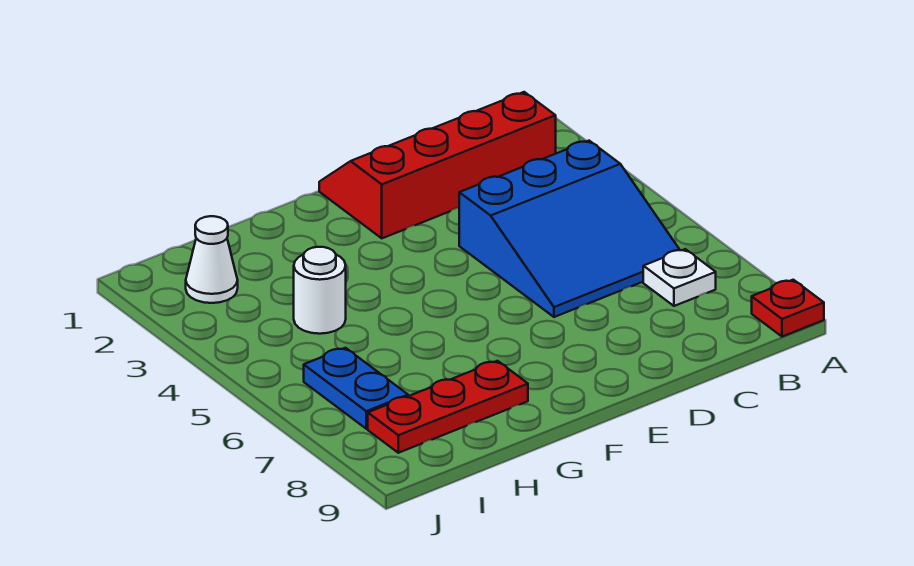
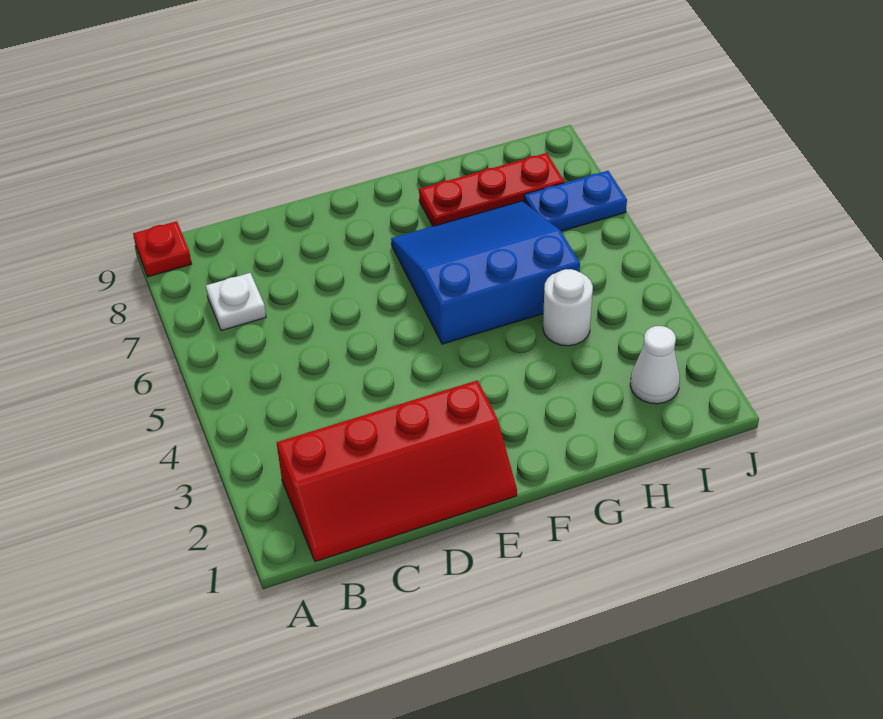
blue 3x3 slope [459,141,680,317] -> blue 3x3 slope moved to [391,201,580,344]
blue 1x2 plate [304,348,408,429] -> blue 1x2 plate turned to [524,171,627,231]

